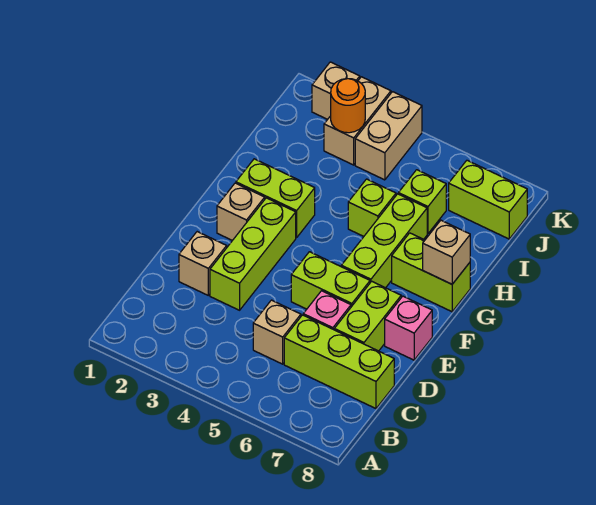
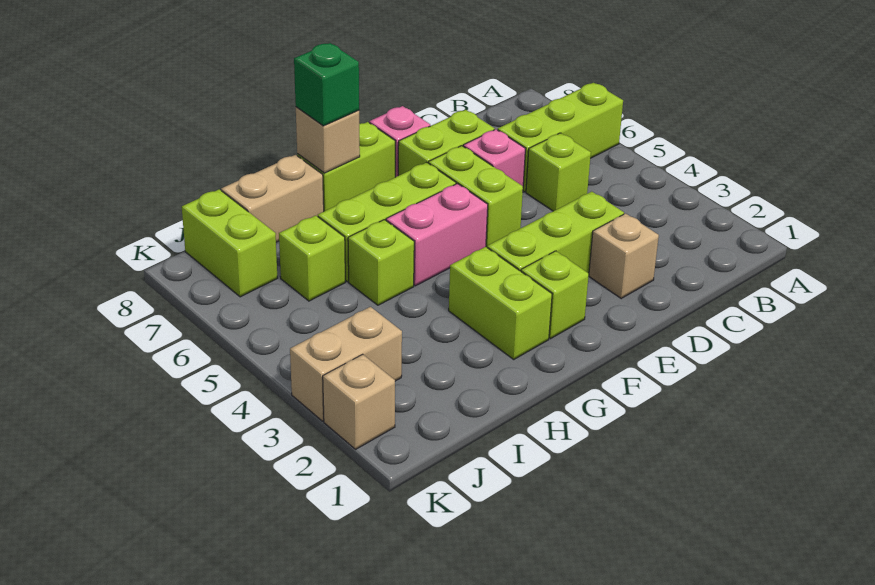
tan 1x1 brick [253,300,301,364] -> lime 1x1 brick [526,133,591,211]
lime 1x3 brick [284,315,394,409] -> lime 1x3 brick turned to [498,83,623,192]
tan 1x1 brick [217,183,265,240] -> lime 1x1 brick [521,251,589,339]
none -> pink 1x2 brick [386,184,488,286]
lime 1x2 brick [392,233,470,312] -> lime 1x2 brick turned to [297,122,395,211]
none -> green 1x1 brick [294,43,359,126]
orange 1x1 round brick [331,79,365,133] -> none
tan 1x2 brick [355,92,422,180] -> tan 1x2 brick moved to [221,155,324,242]

